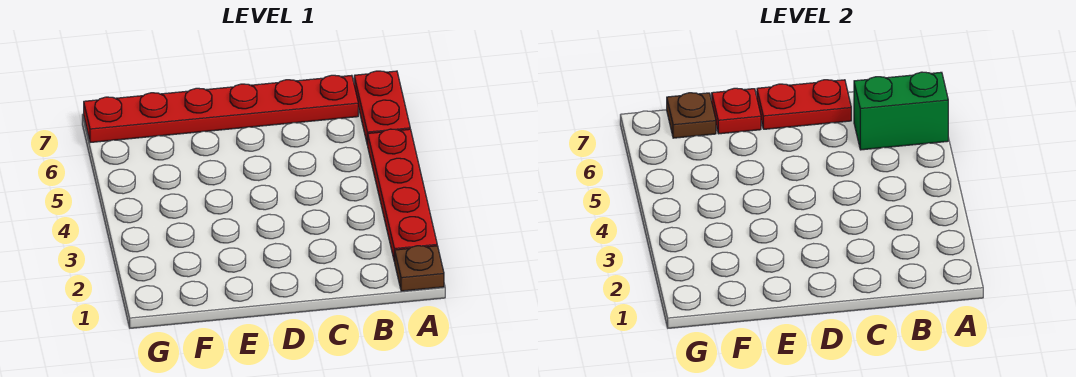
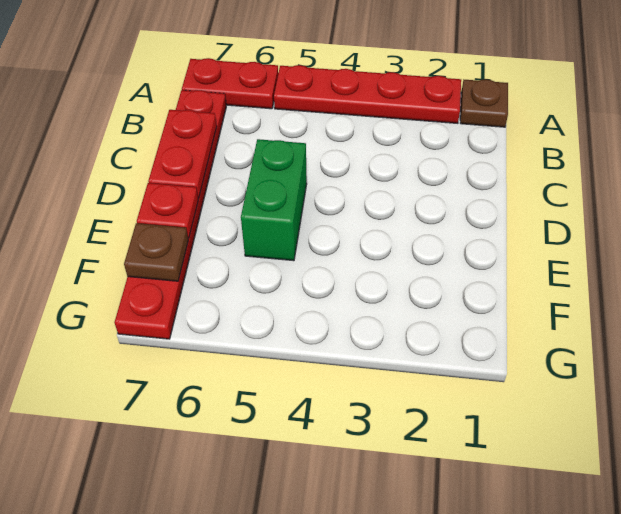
green 1x2 brick [854,72,948,150] -> green 1x2 brick moved to [241,139,307,261]

